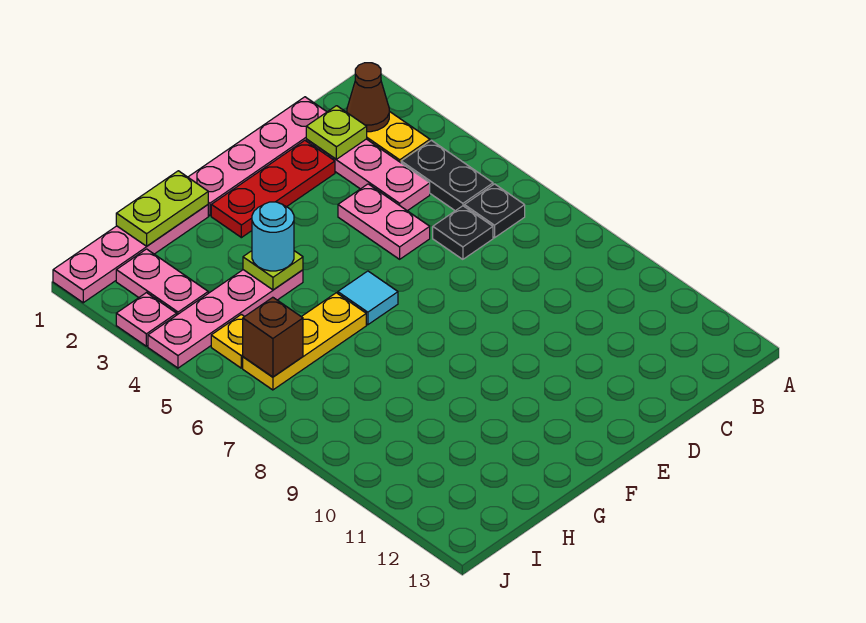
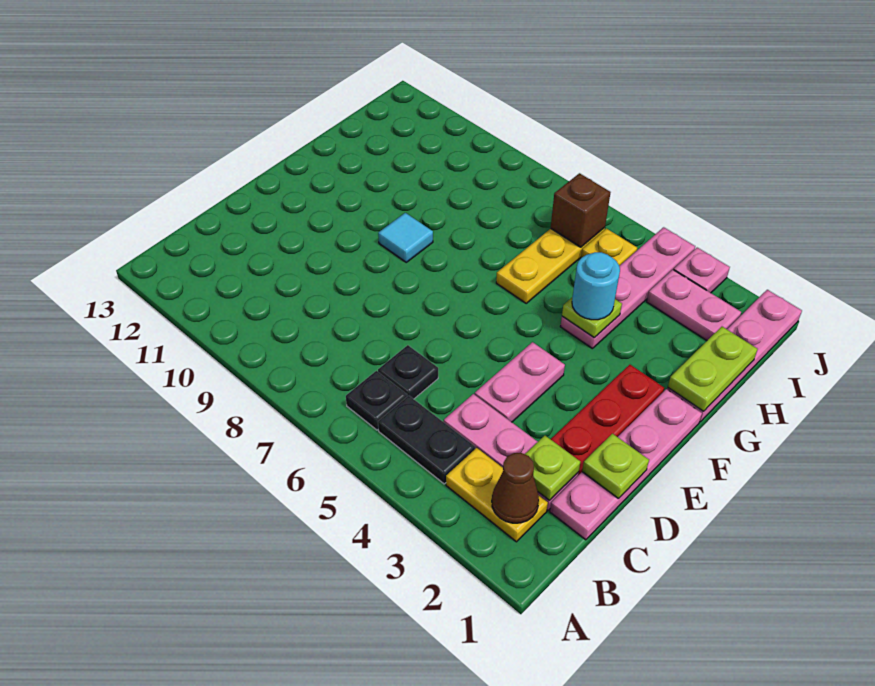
none -> lime 1x1 plate [582,434,649,499]
pink 1x2 plate [338,184,430,259] -> pink 1x2 plate turned to [475,342,565,422]
cyan 1x1 tile [338,271,398,325] -> cyan 1x1 tile moved to [378,213,433,262]

